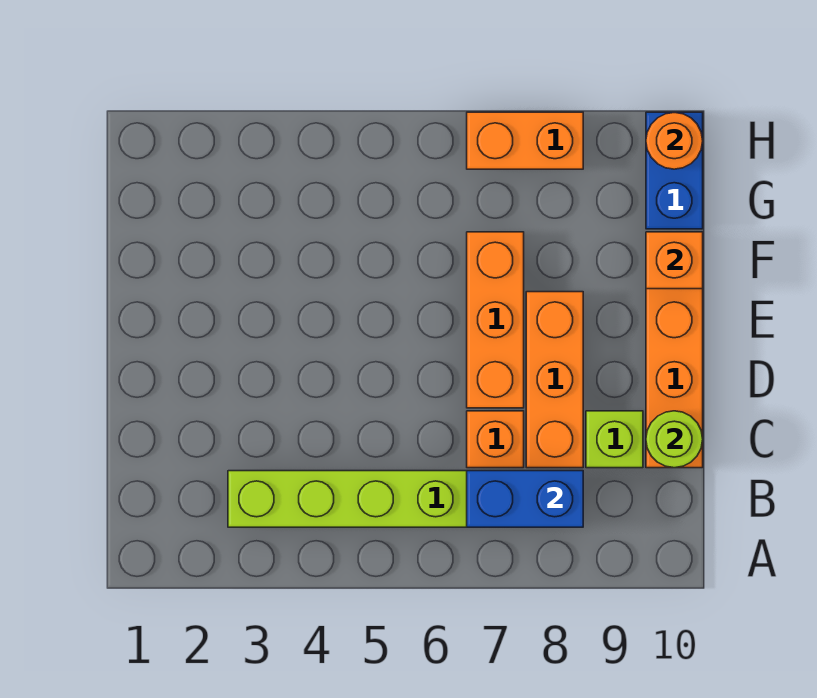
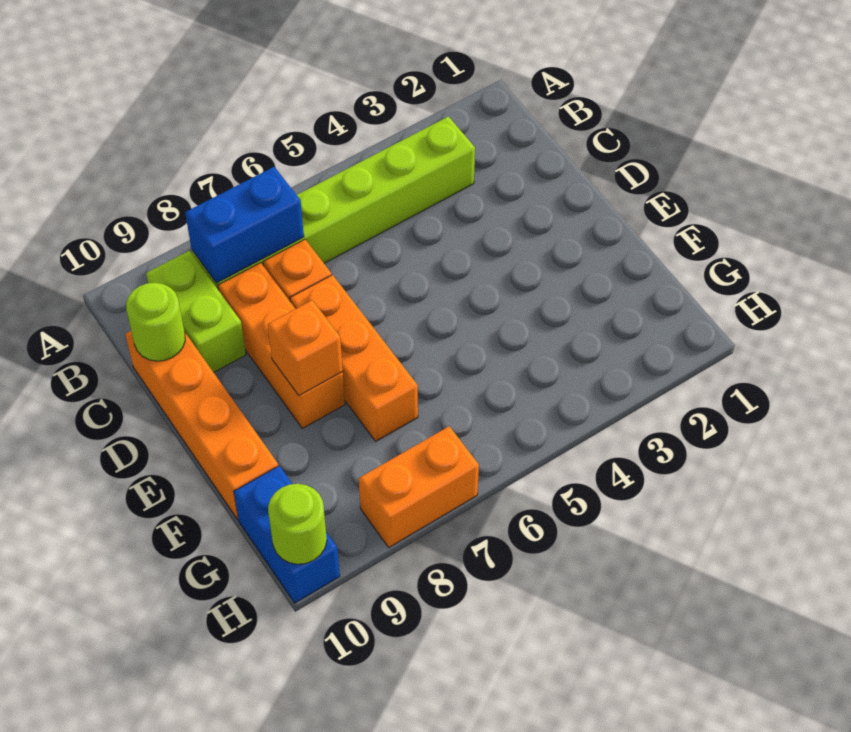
lime 1x1 brick [586,411,643,468] -> lime 1x2 brick [146,251,246,372]
orange 1x1 brick [646,232,703,289] -> orange 1x1 brick moved to [268,300,343,396]
orange 1x1 round brick [646,112,703,169] -> lime 1x1 round brick [268,484,327,564]

